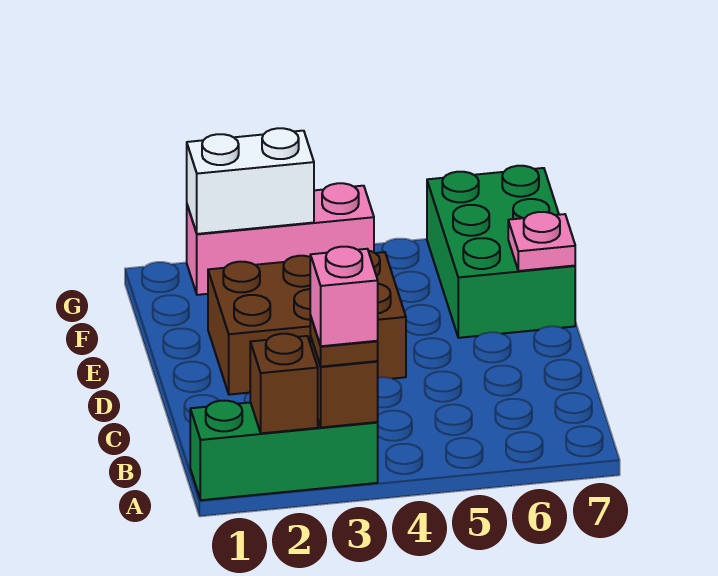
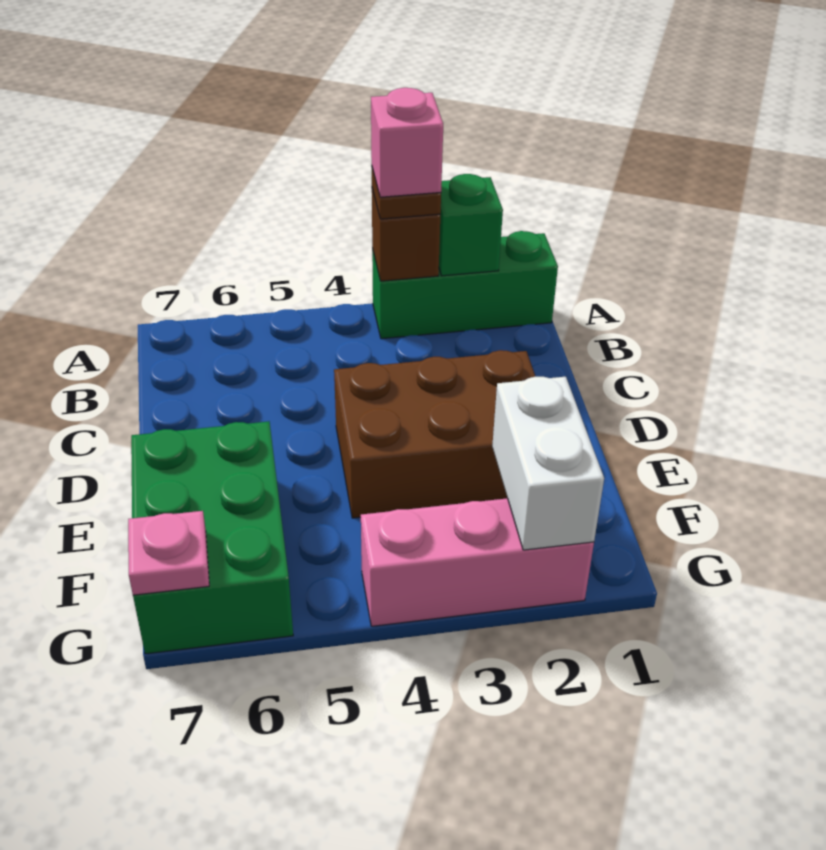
brown 1x1 brick [250,334,318,433] -> green 1x1 brick [439,174,503,276]
pink 1x1 plate [508,212,575,271] -> pink 1x1 plate moved to [128,511,209,595]
white 1x2 brick [187,128,314,234] -> white 1x2 brick turned to [492,377,604,550]

